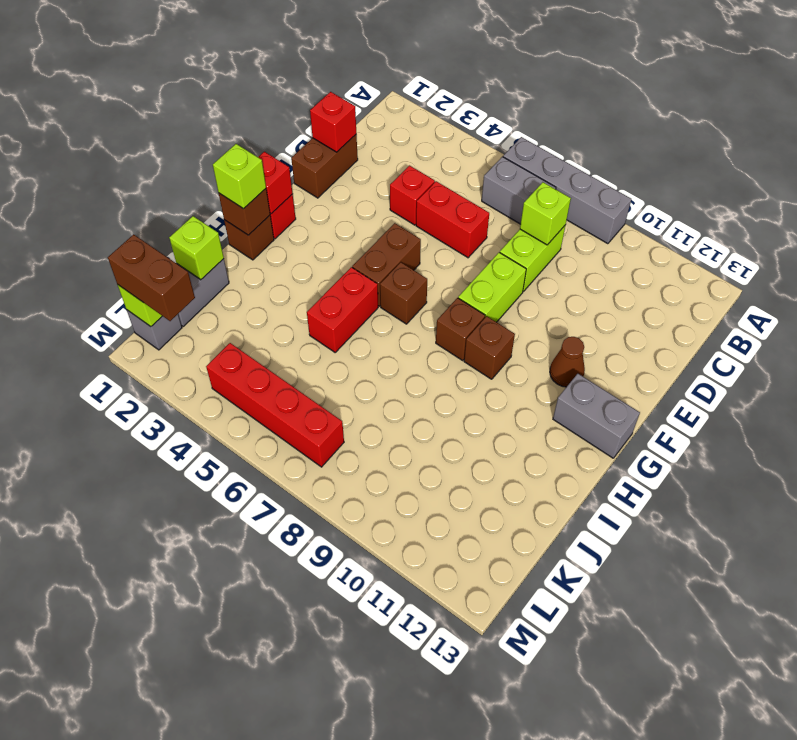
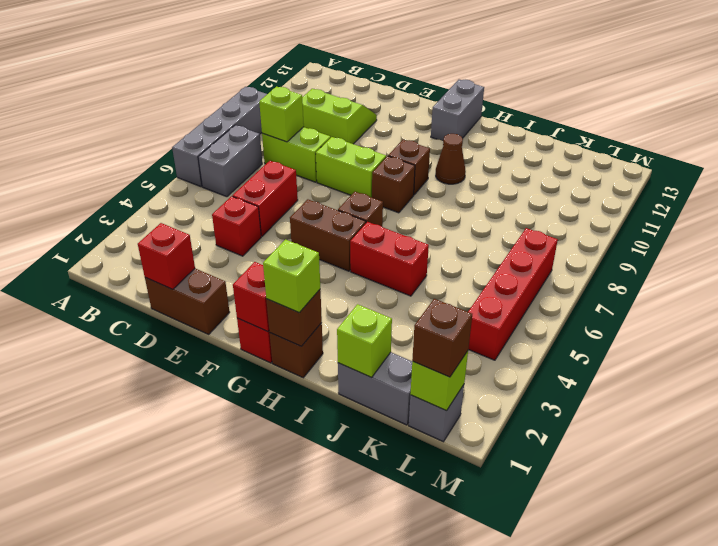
none -> lime 2x2 slope [302,89,377,144]
brown 1x1 cone [550,337,585,387] -> brown 1x1 cone moved to [436,134,466,184]
brown 1x2 brick [108,234,195,321] -> brown 1x1 brick [412,299,472,377]

